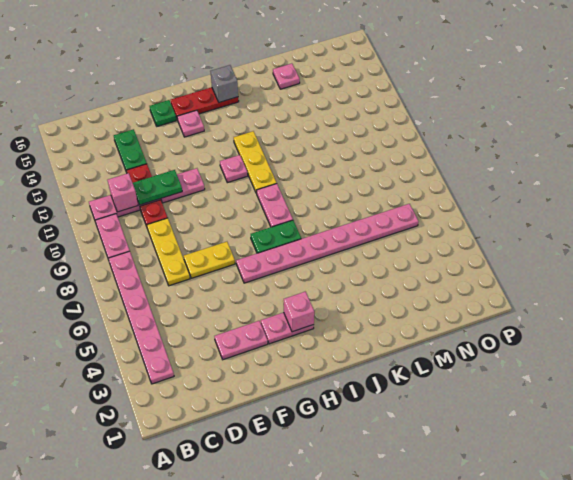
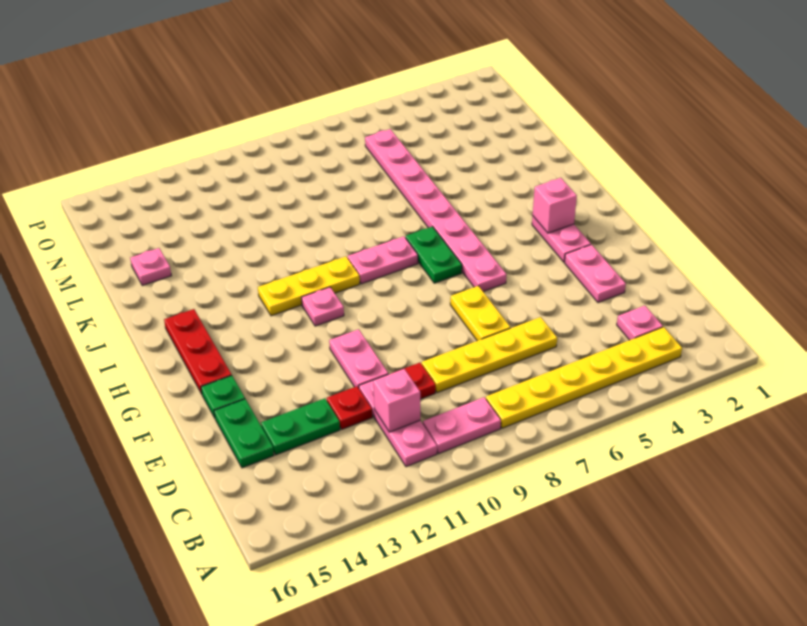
pink 1x6 plate [108,251,174,384] -> yellow 1x6 plate [486,327,682,428]
yellow 1x3 plate [147,218,190,286] -> yellow 1x4 plate [422,317,557,393]
green 1x2 plate [133,170,182,205] -> green 1x2 plate moved to [214,399,274,468]
pink 1x1 plate [177,110,204,137] -> pink 1x1 plate moved to [617,306,663,340]
grey 1x1 brick [211,65,238,102] -> none

